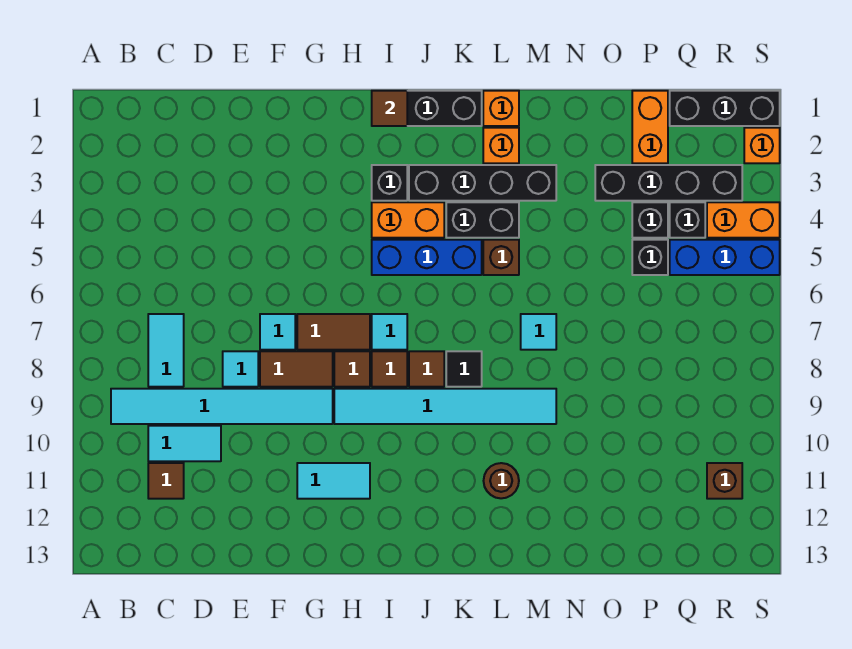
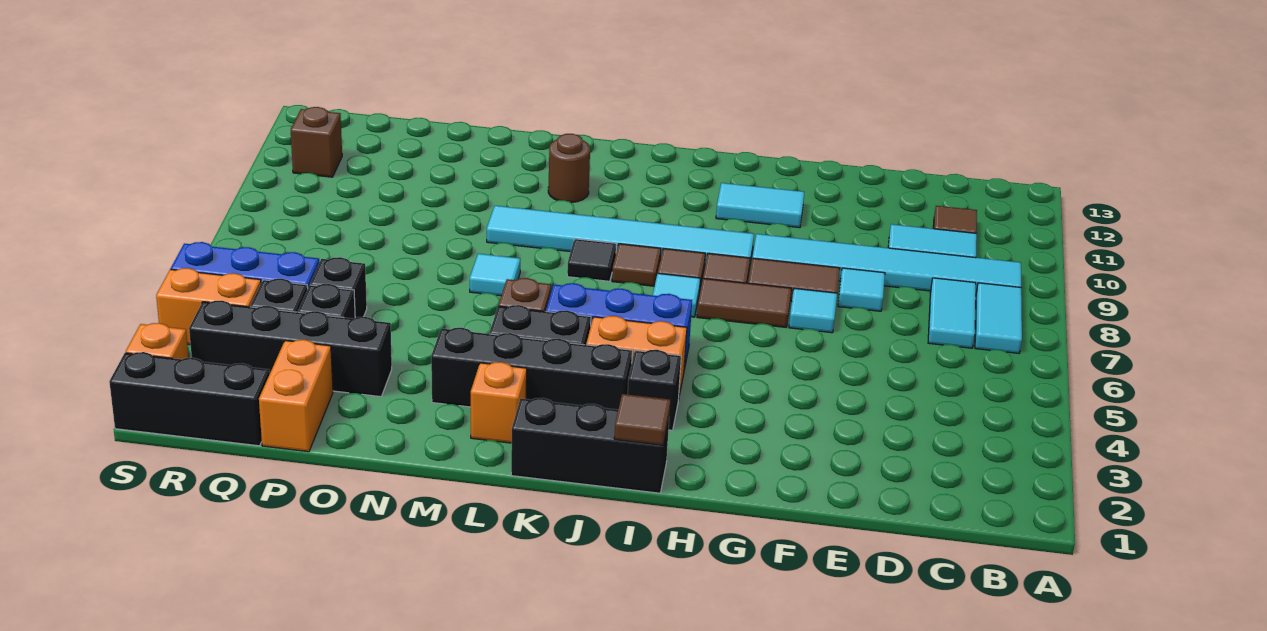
none -> cyan 1x2 tile [975,283,1022,353]
orange 1x1 brick [483,91,519,126] -> none

